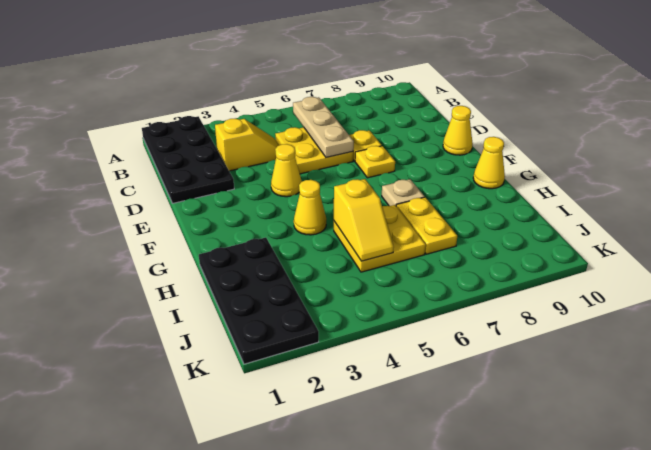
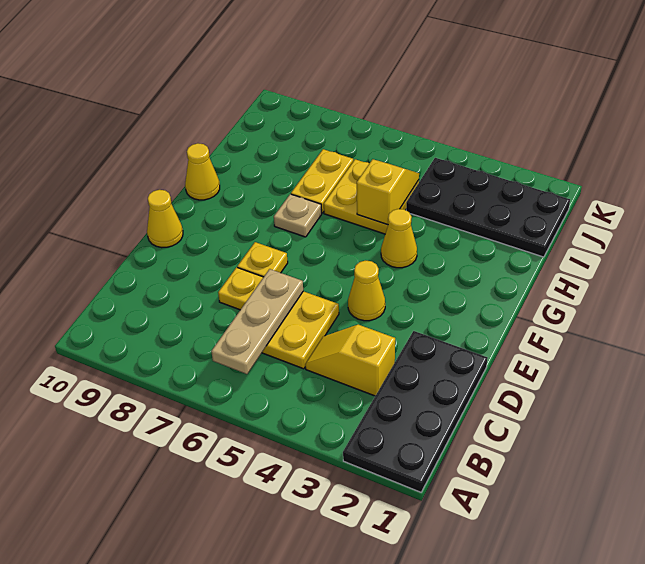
black 2x4 plate [199,238,319,364] -> black 2x4 plate turned to [406,158,570,257]

